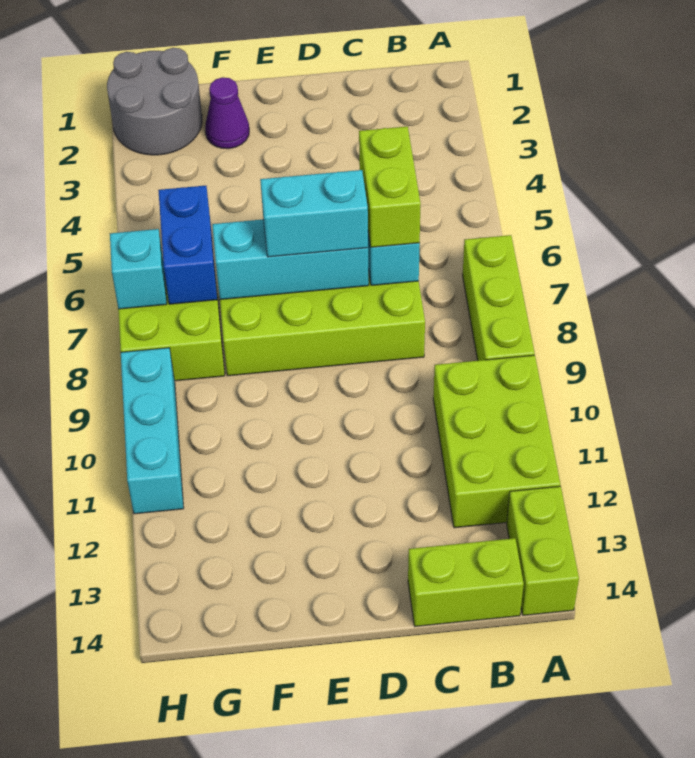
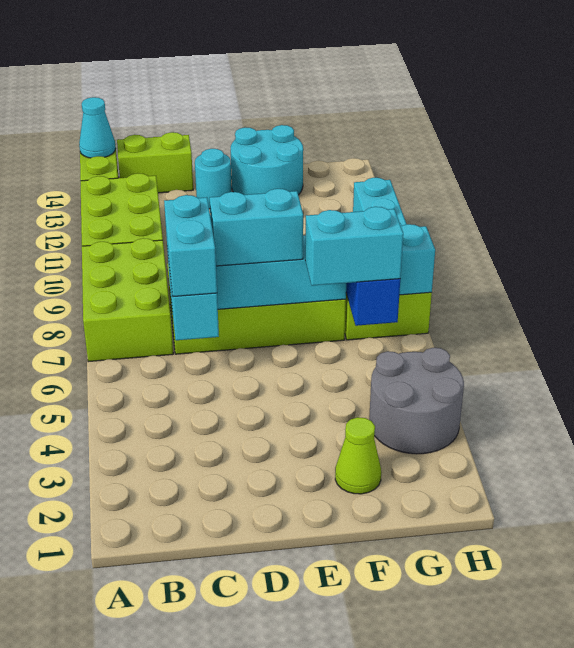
lime 1x3 brick [463,235,535,361] -> lime 2x3 brick [82,238,173,362]
none -> cyan 1x1 cone [79,97,116,158]
lime 1x2 brick [359,126,421,247] -> cyan 1x2 brick [164,195,217,297]
none -> cyan 1x1 round brick [195,149,232,209]
none -> cyan 2x2 round brick [231,125,303,195]
purple 1x1 cone [205,77,249,149] -> lime 1x1 cone [335,417,381,494]
none -> cyan 1x2 brick [305,207,403,286]
grey 2x2 round brick [107,48,202,155] -> grey 2x2 round brick moved to [369,348,464,454]

